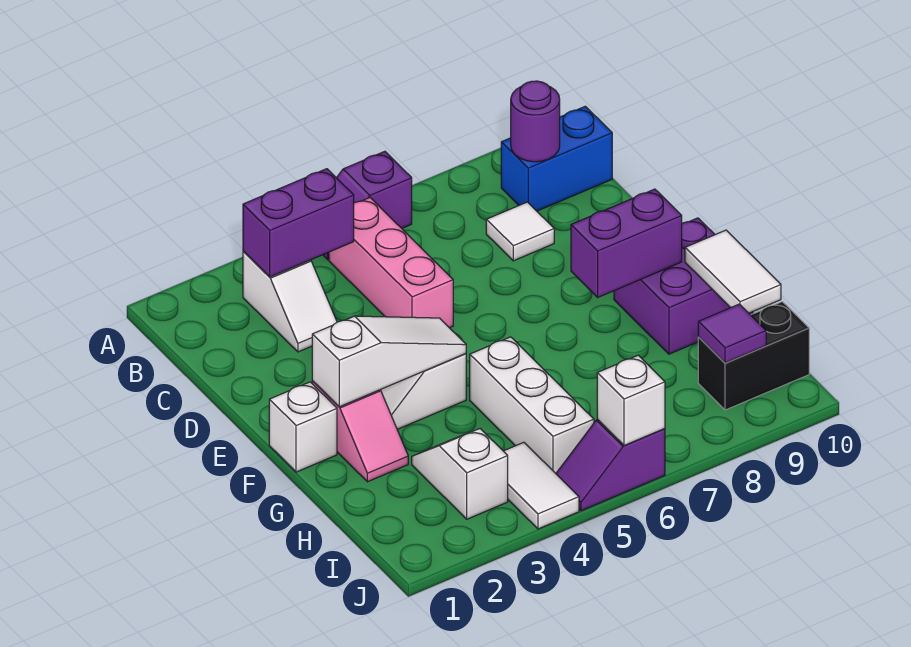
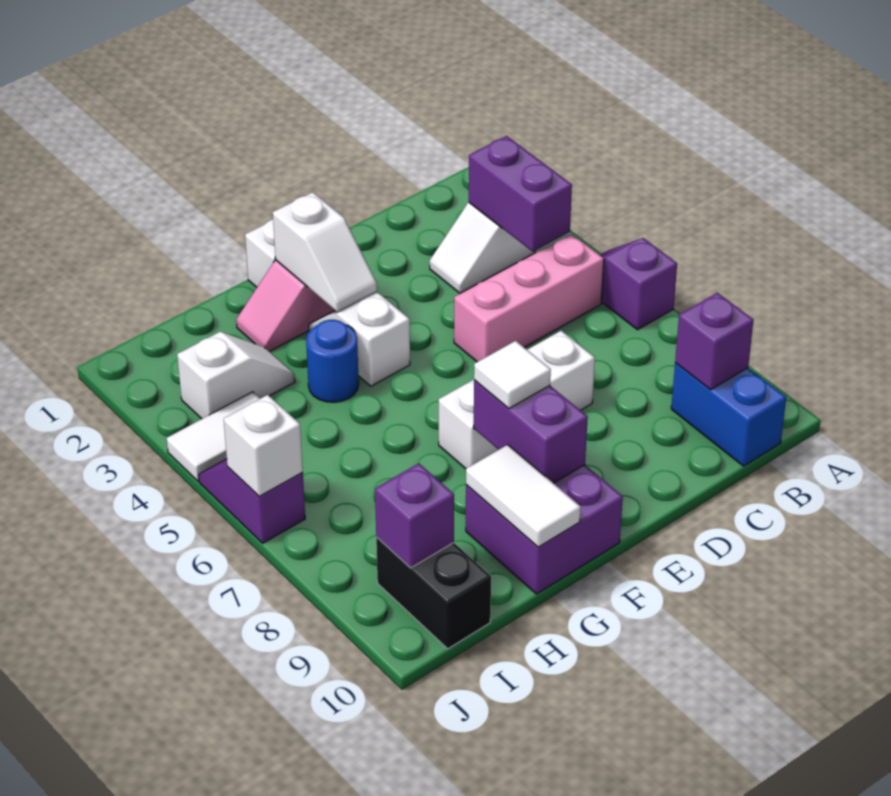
purple 1x1 round brick [511,81,560,162] -> purple 1x1 brick [675,293,753,390]
white 1x1 tile [486,202,554,261] -> white 1x1 tile moved to [474,341,551,409]
white 1x3 slope [312,316,466,407] -> white 1x2 slope [273,192,377,312]
none -> blue 1x1 round brick [306,320,359,402]
white 1x3 brick [470,337,594,473] -> white 1x3 brick moved to [439,331,595,469]
white 1x2 tile [685,230,781,313] -> white 1x2 tile turned to [466,445,581,547]
purple 1x1 tile [698,304,766,363] -> purple 1x1 brick [375,463,454,568]

